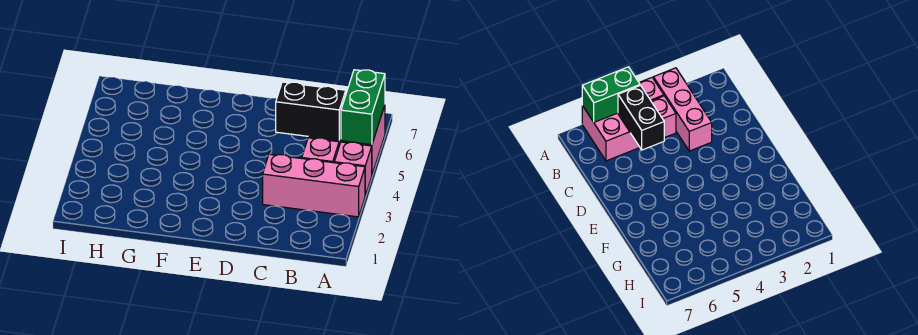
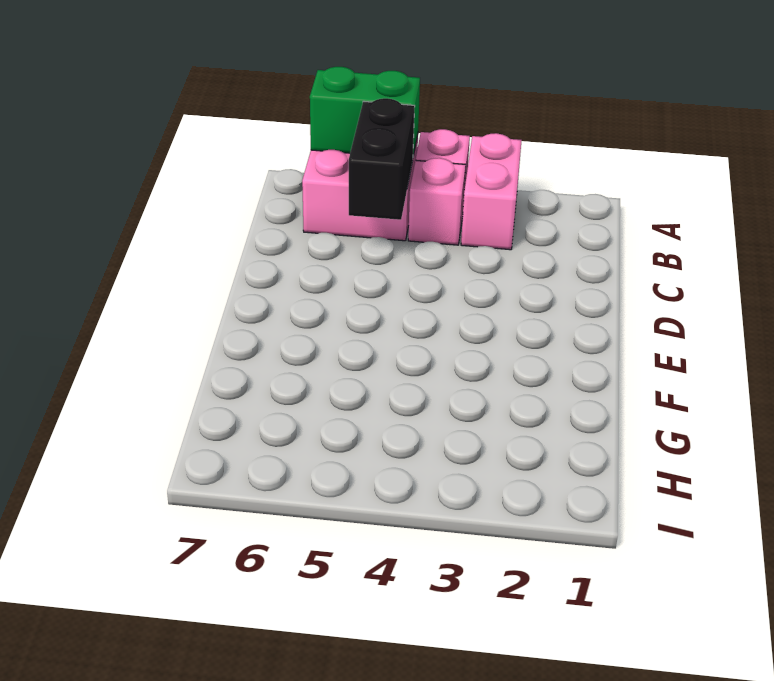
pink 1x3 brick [263,154,365,217] -> pink 1x2 brick [461,133,522,250]

